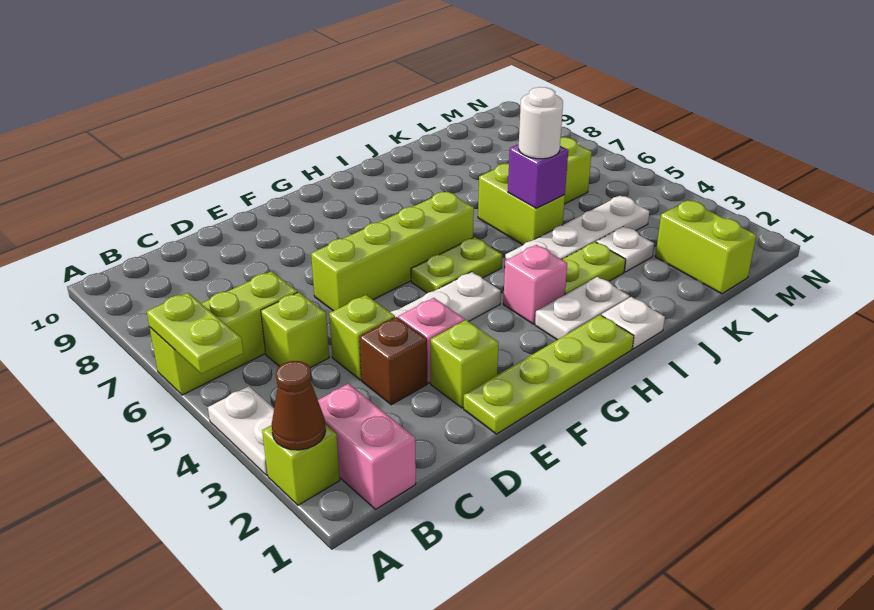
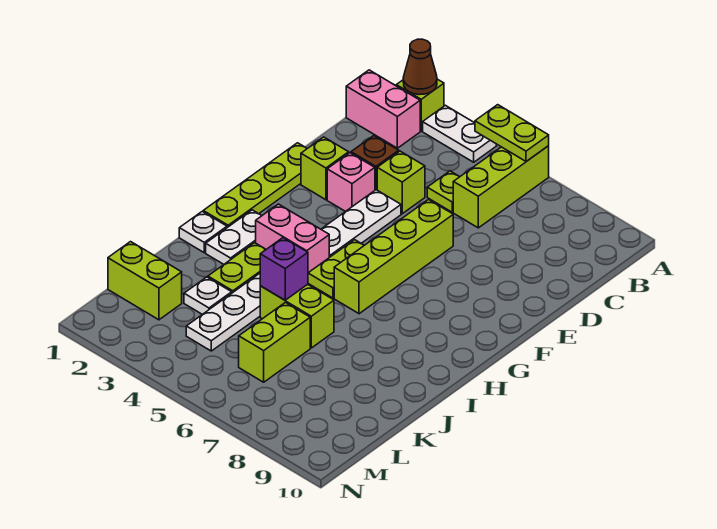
lime 1x1 brick [261,292,329,368] -> lime 1x1 plate [427,171,459,212]
pink 1x1 brick [503,245,567,324] -> pink 1x2 brick [256,204,329,273]
white 1x1 round brick [519,87,563,159] -> none

